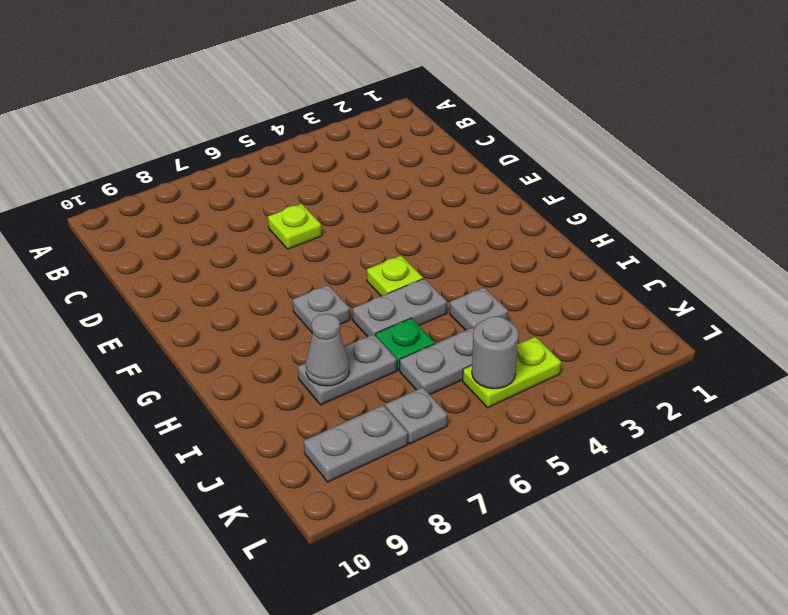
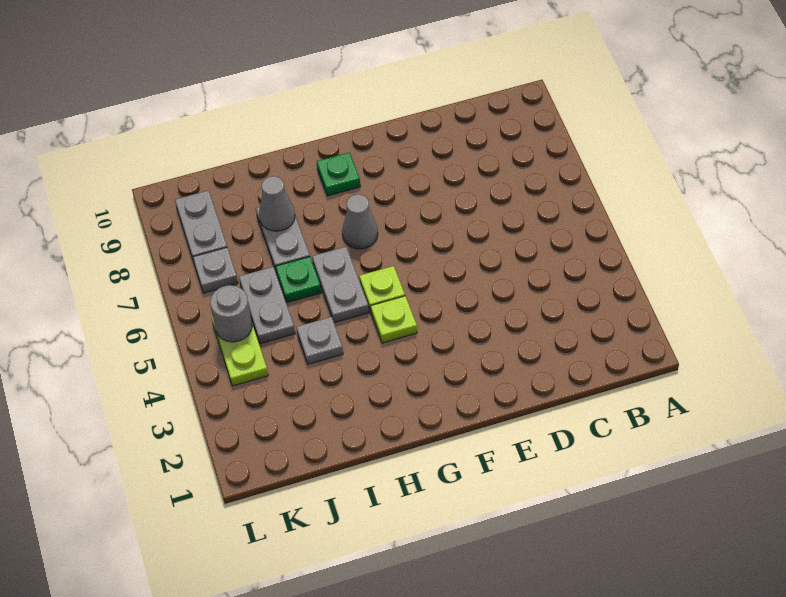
lime 1x1 plate [268,204,322,249] -> lime 1x1 plate moved to [371,296,417,343]
grey 1x1 plate [293,285,350,333] -> grey 1x1 cone [342,194,378,249]
none -> green 1x1 plate [317,152,360,196]

